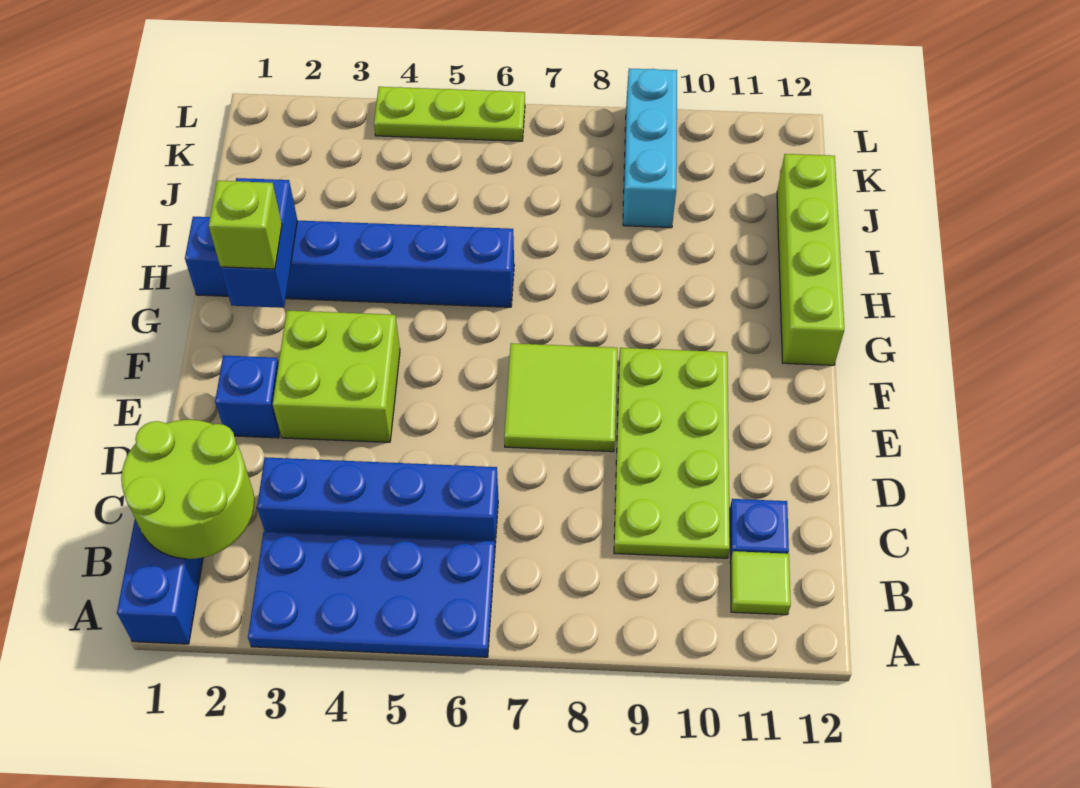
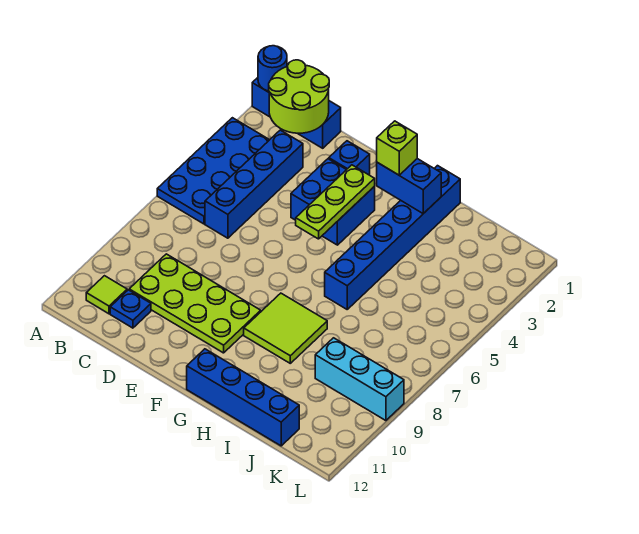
none -> blue 1x1 round brick [258,46,287,91]
lime 2x2 brick [273,310,400,442] -> blue 2x2 brick [291,159,375,245]
lime 2x2 tile [504,343,617,452] -> lime 2x2 tile moved to [244,293,327,363]
lime 1x4 brick [777,154,844,365] -> blue 1x4 brick [187,349,299,446]
lime 1x3 plate [374,87,525,141] -> lime 1x3 plate moved to [296,165,375,239]

